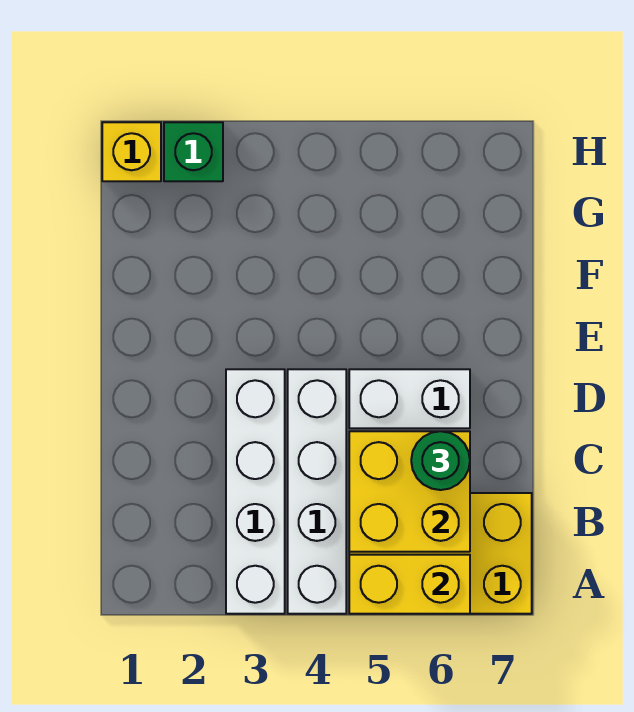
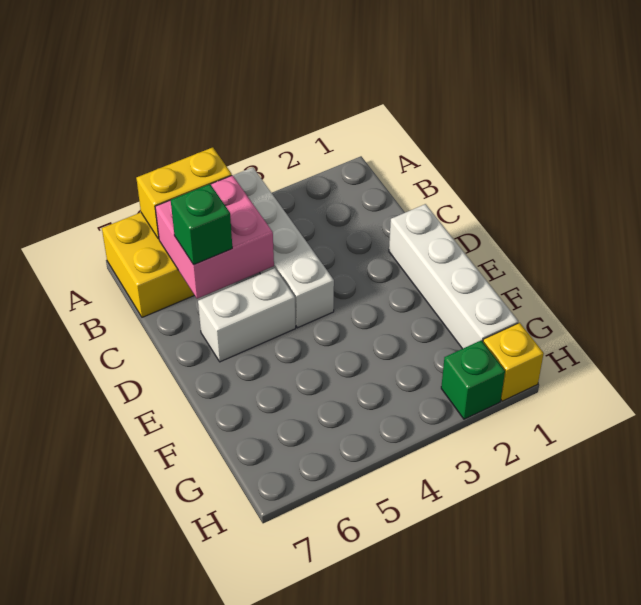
white 1x4 brick [226,369,285,614] -> white 1x4 brick moved to [389,204,518,349]
yellow 2x2 brick [349,431,470,552] -> pink 2x2 brick [155,175,274,299]
green 1x1 round brick [411,431,470,490] -> green 1x1 brick [171,184,232,265]

